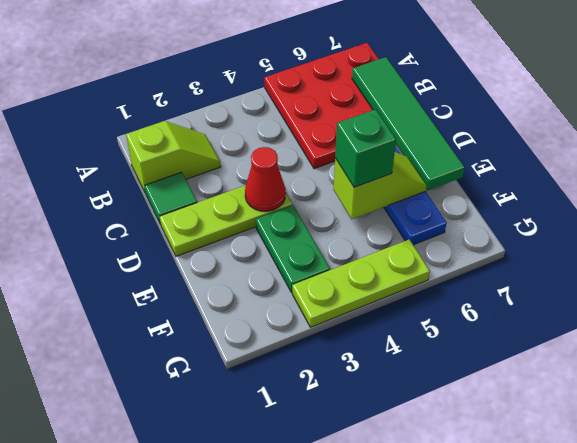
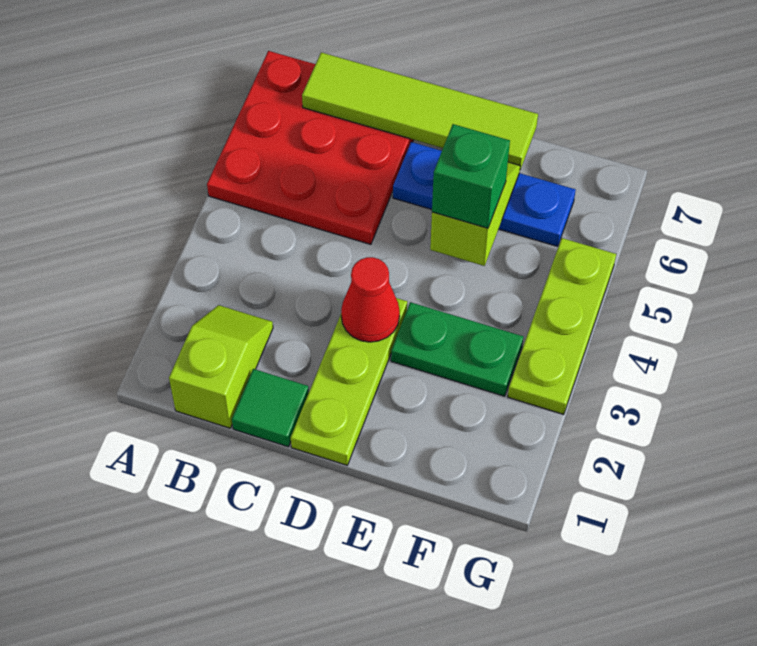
green 1x4 tile [352,57,465,190] -> lime 1x4 tile [302,52,538,170]

